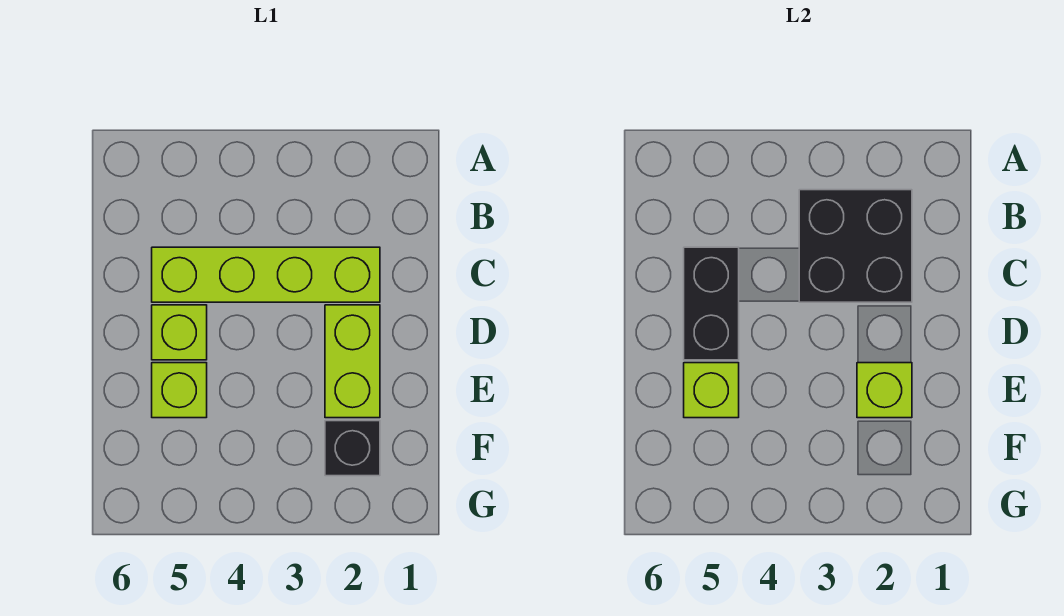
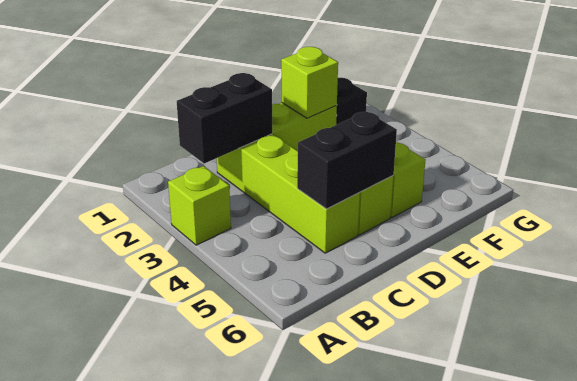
black 2x2 brick [799,190,912,302] -> black 1x2 brick [177,73,272,164]
lime 1x1 brick [684,363,739,418] -> lime 1x1 brick moved to [168,166,231,245]

